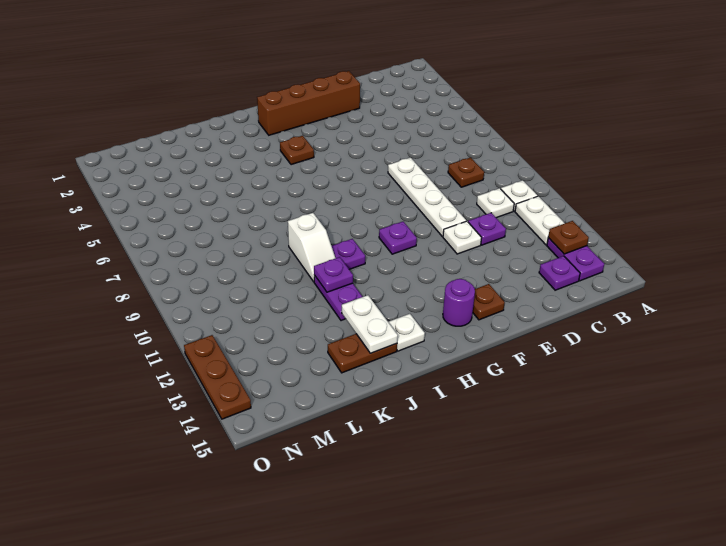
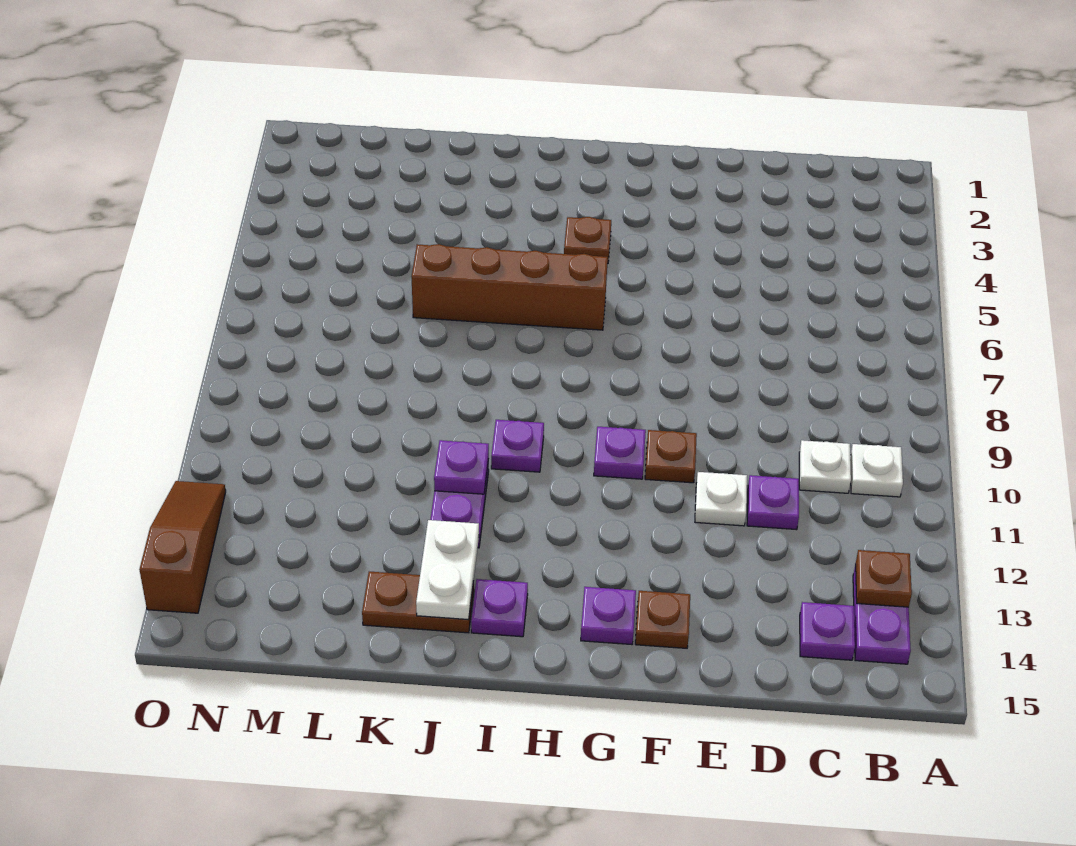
white 1x2 plate [515,196,565,245] -> none
brown 1x1 plate [448,158,484,187] -> brown 1x1 plate moved to [645,430,697,483]
brown 1x4 brick [257,71,360,135] -> brown 1x4 brick moved to [411,244,608,330]
white 1x4 plate [388,158,466,237] -> none
purple 1x1 round brick [443,279,475,326] -> purple 1x1 plate [581,587,636,645]
white 1x1 plate [389,314,425,351] -> purple 1x1 plate [471,579,528,637]
white 1x2 slope [288,213,335,282] -> none
brown 1x3 plate [184,335,251,419] -> brown 1x3 slope [139,481,226,613]

